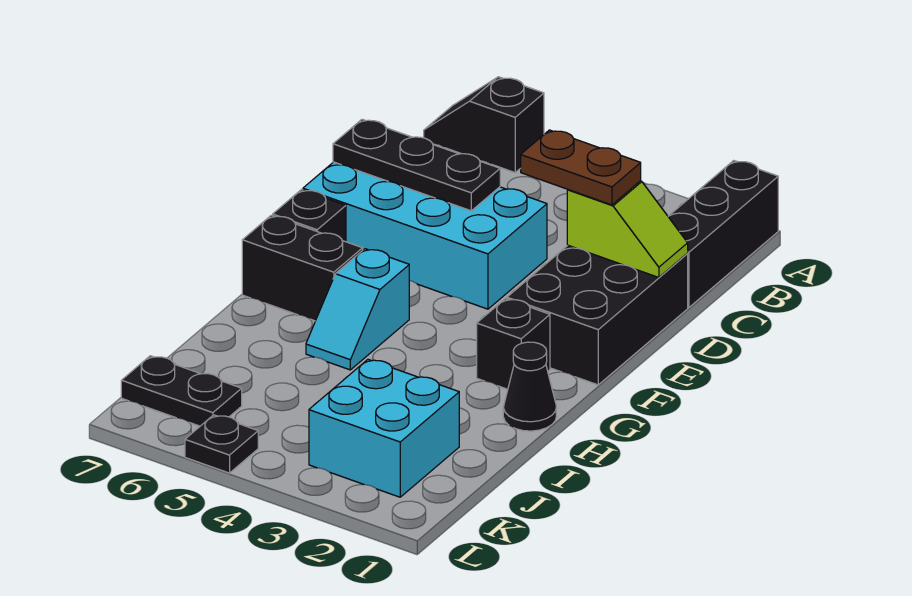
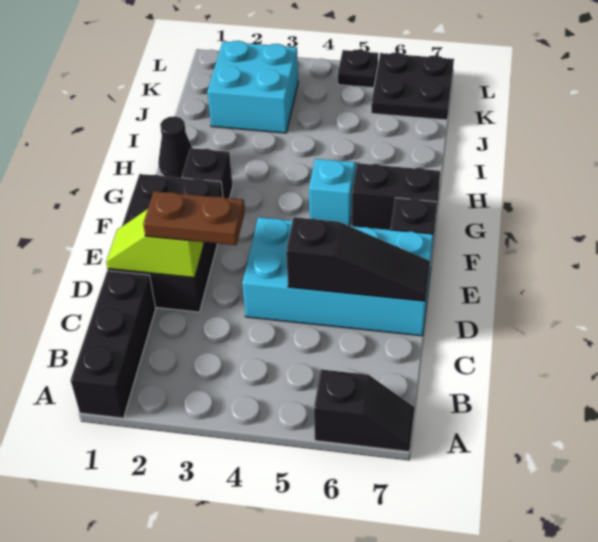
black 1x3 plate [333,119,500,211] -> black 1x3 slope [286,217,430,301]
black 1x2 plate [121,356,242,426] -> black 2x2 plate [371,52,454,120]

